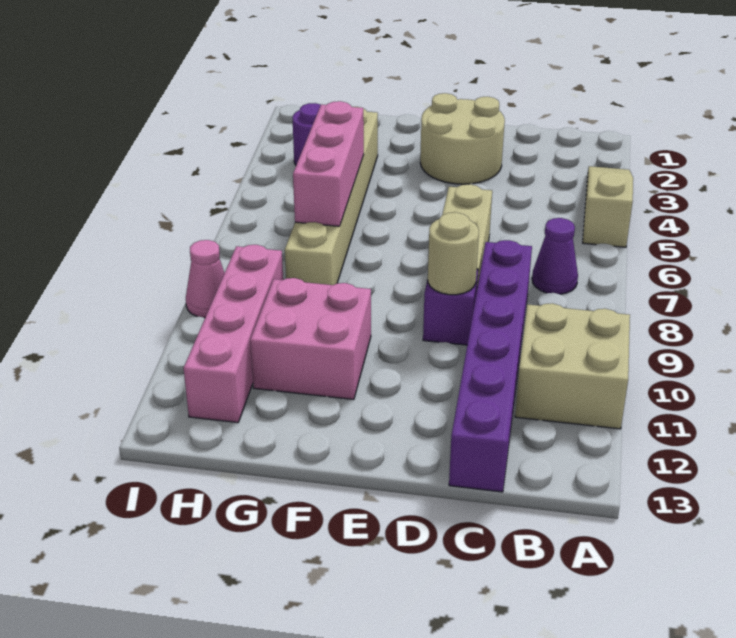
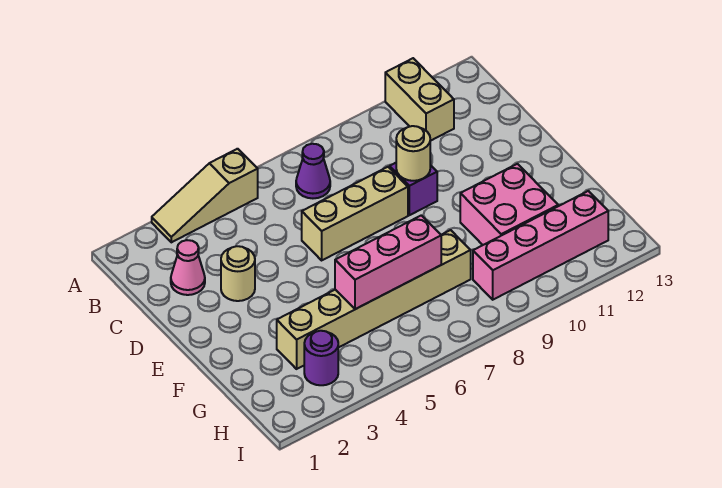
tan 2x2 brick [515,303,630,429] -> tan 1x2 brick [385,58,454,141]
purple 1x6 brick [449,240,532,492] -> none
tan 2x2 round brick [420,93,505,184] -> tan 1x1 round brick [221,246,255,301]
pink 1x1 cone [186,240,225,318] -> pink 1x1 cone moved to [171,240,205,295]

